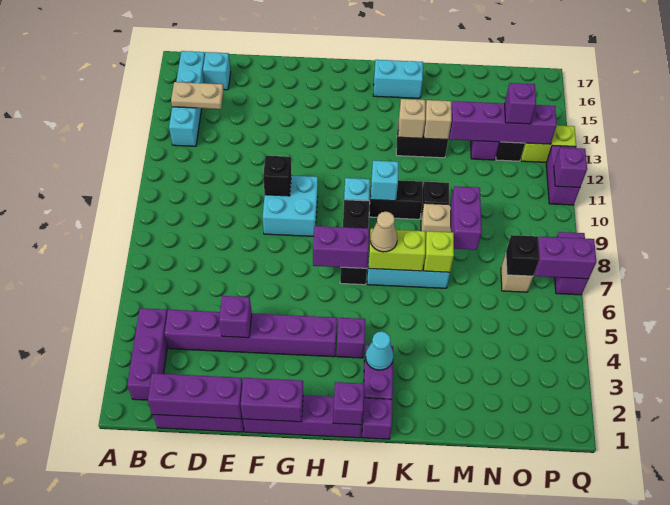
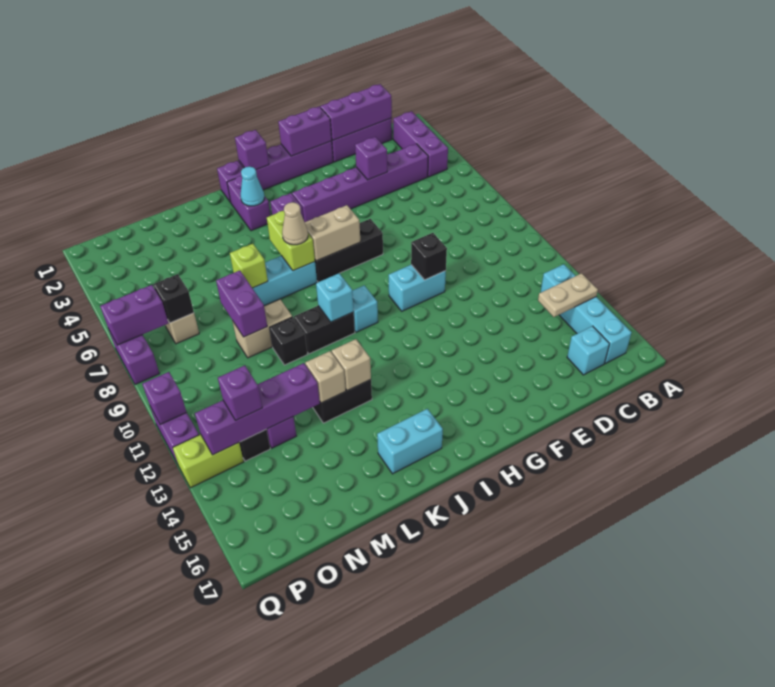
cyan 2x2 brick [263,176,318,236] -> cyan 1x2 brick [389,265,446,311]
purple 1x2 brick [313,226,369,268] -> tan 1x2 brick [305,205,360,261]
black 1x3 brick [340,200,369,285] -> black 1x3 brick turned to [315,219,383,282]
lime 1x2 brick [368,229,425,271] -> lime 1x2 brick turned to [267,211,315,271]

